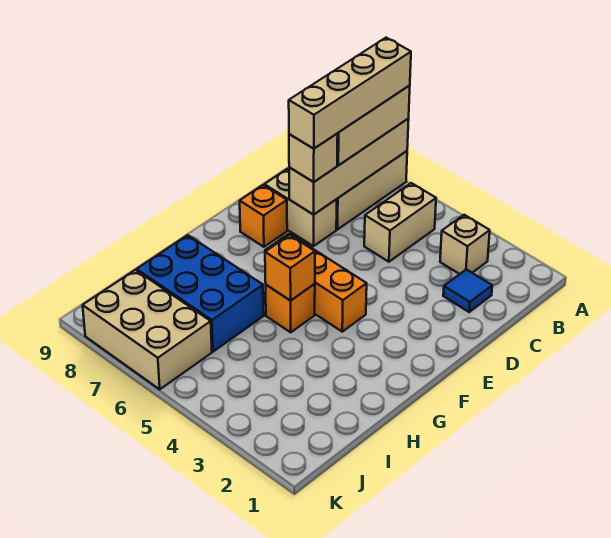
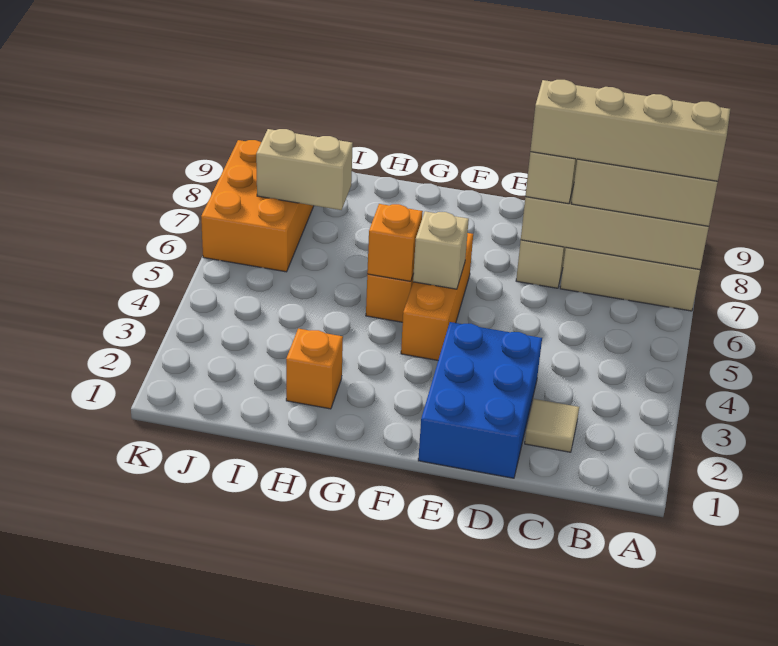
tan 1x1 brick [440,215,490,274] -> tan 1x1 brick moved to [413,211,469,289]
tan 1x2 brick [364,183,436,262] -> tan 1x2 brick moved to [256,129,353,210]
blue 1x1 tile [443,269,492,312] -> tan 1x1 tile [525,399,579,452]
orange 1x1 brick [240,185,287,247] -> orange 1x1 brick moved to [286,329,343,409]
blue 2x3 brick [137,235,264,352] -> blue 2x3 brick moved to [418,322,542,478]
tan 2x3 brick [83,270,212,389] -> orange 2x3 brick [201,140,314,272]

